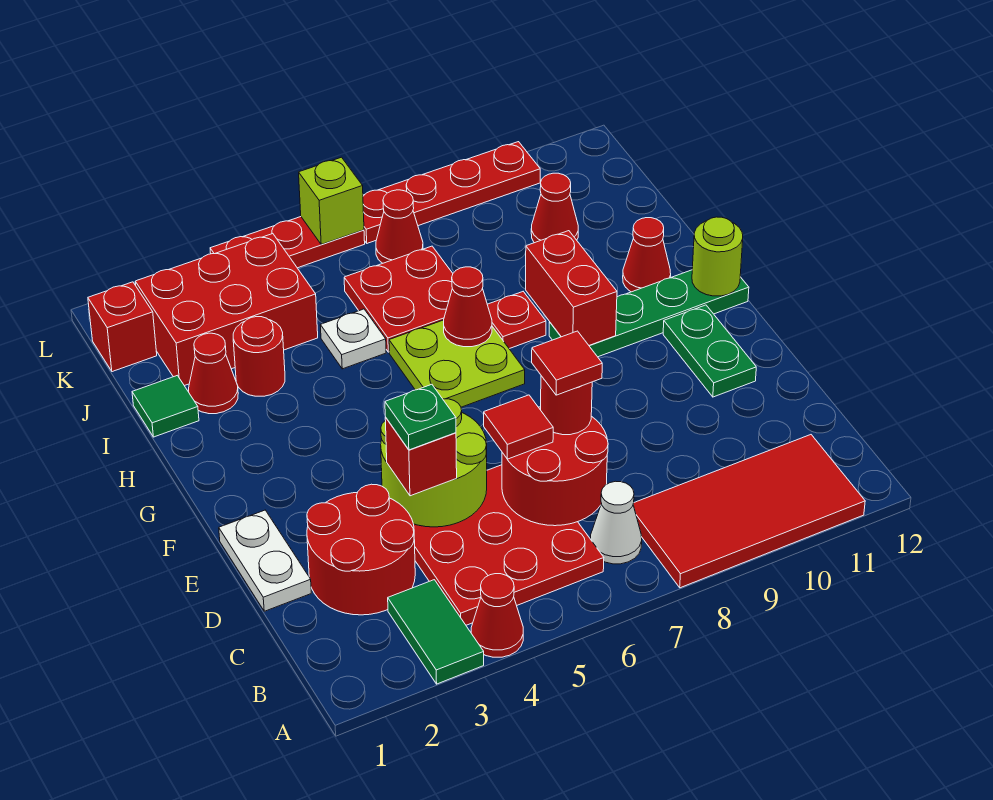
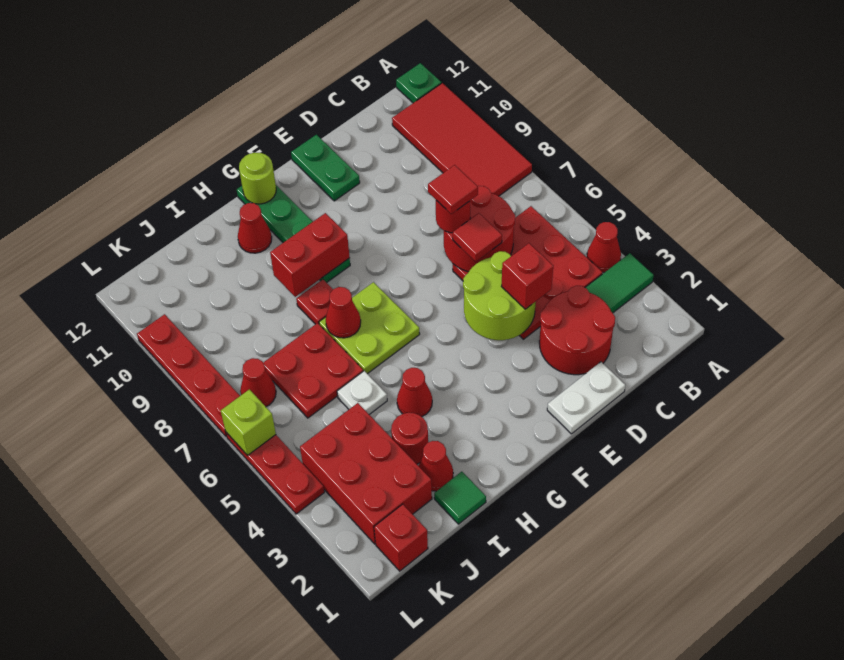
white 1x1 cone [591,481,642,564] -> none
green 1x1 plate [385,384,456,450] -> green 1x1 plate moved to [396,63,441,103]
green 1x2 plate [663,305,756,397] -> green 1x2 plate turned to [291,135,360,201]
red 1x1 cone [531,173,578,243] -> red 1x1 cone moved to [397,368,432,417]

